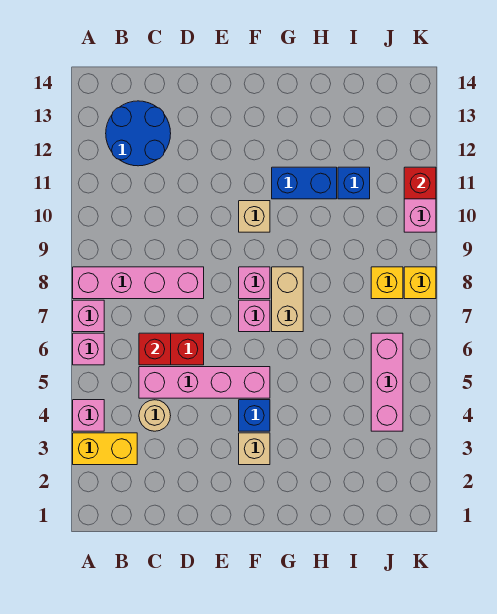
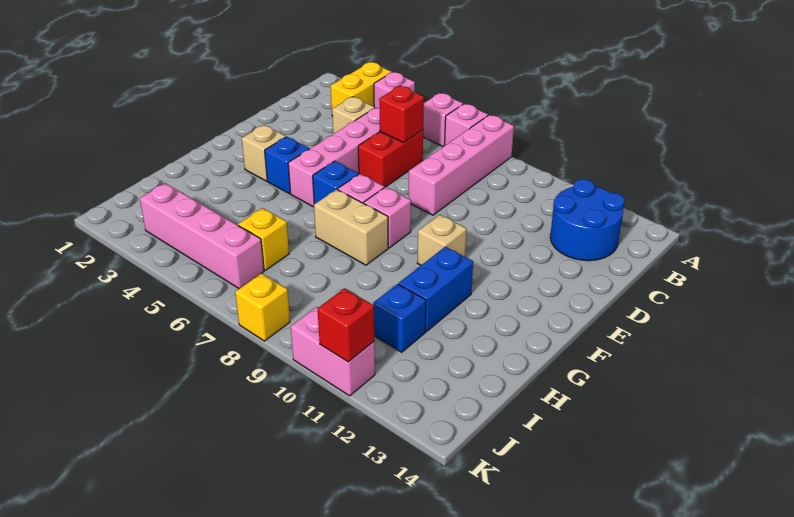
tan 1x1 round brick [139,400,171,431] -> tan 1x1 brick [332,97,375,134]
none -> blue 1x1 brick [313,161,359,204]
pink 1x3 brick [371,333,403,431] -> pink 1x4 brick [140,183,264,288]
yellow 1x1 brick [371,267,403,299] -> yellow 1x1 brick moved to [238,208,289,270]

